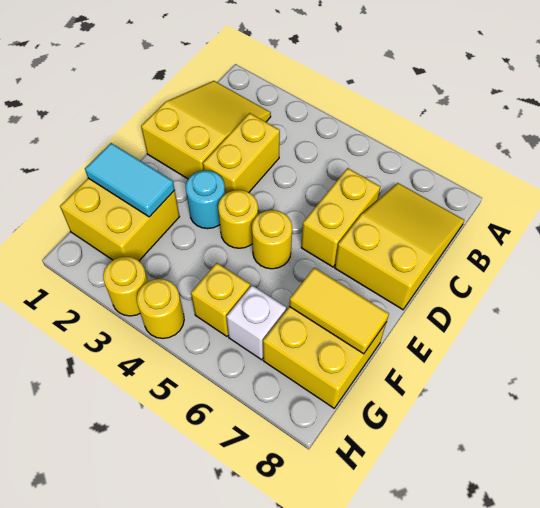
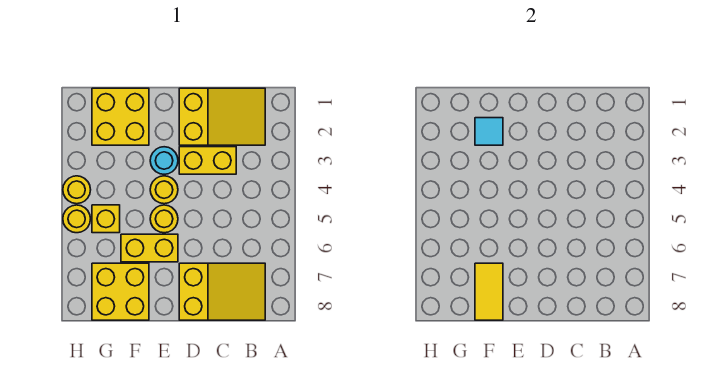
yellow 1x2 brick [301,168,380,267] -> yellow 1x2 brick moved to [121,234,178,262]
cyan 1x2 tile [85,143,175,217] -> cyan 1x1 tile [475,118,503,145]
white 1x1 brick [226,285,286,360] -> none
yellow 1x1 round brick [103,257,148,316] -> yellow 1x1 round brick moved to [63,205,91,233]

